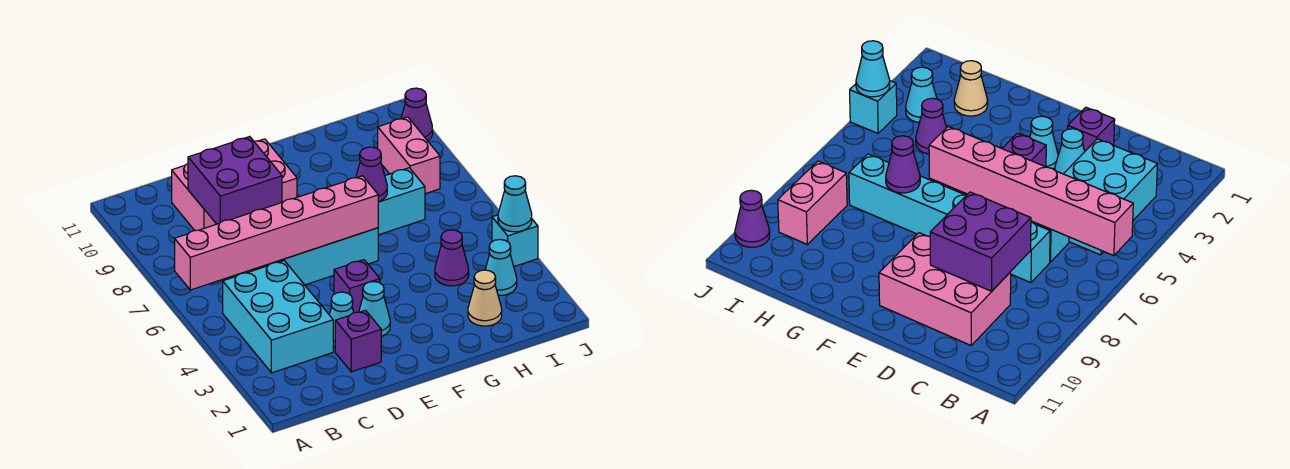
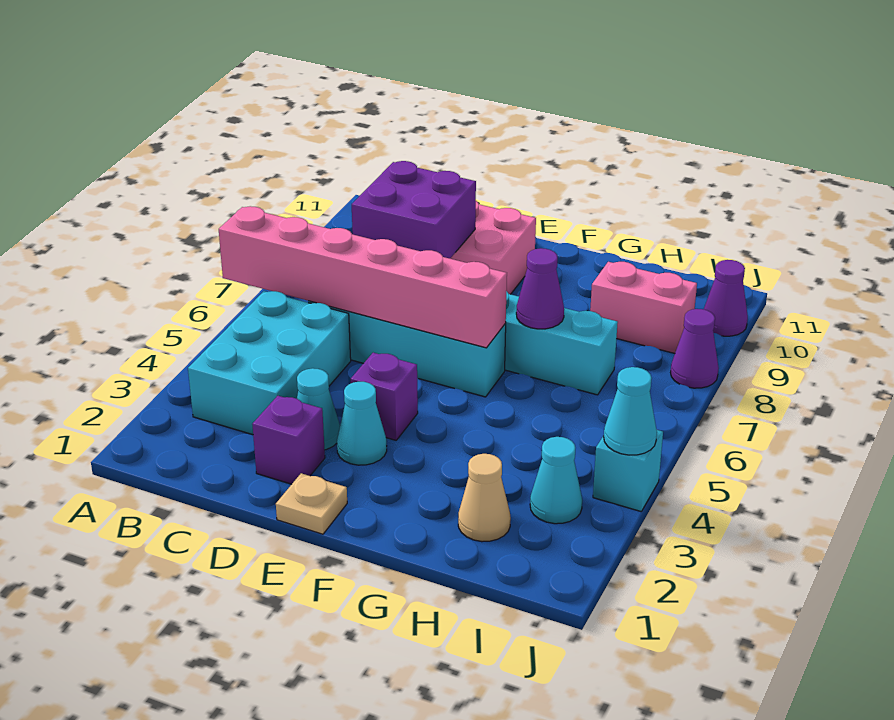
none -> tan 1x1 plate [276,473,347,534]
purple 1x1 cone [435,230,469,286] -> purple 1x1 cone moved to [671,309,719,388]
pink 1x2 brick [378,117,440,194] -> pink 1x2 brick turned to [590,262,697,353]

